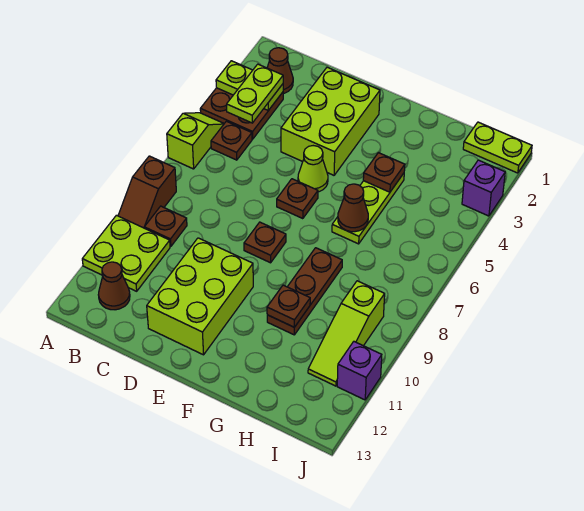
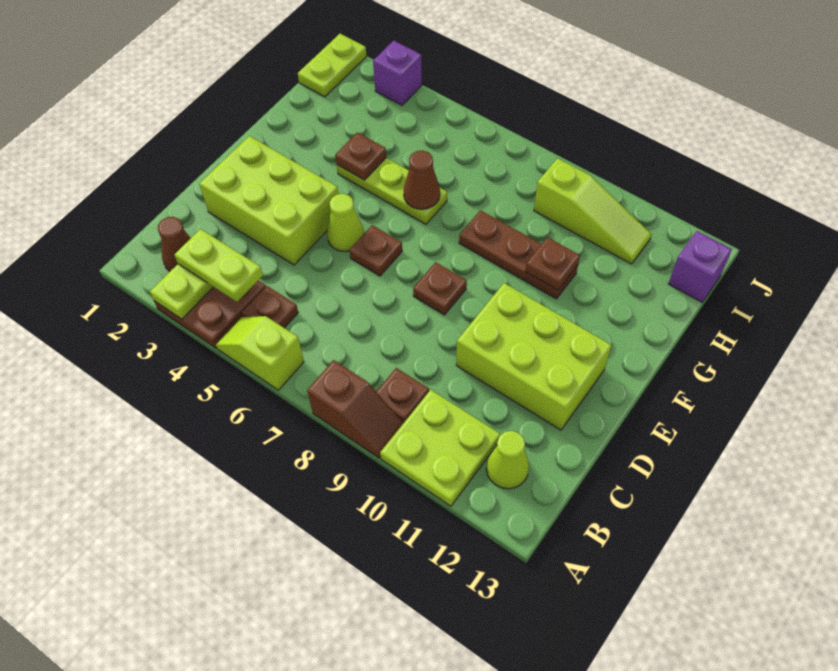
brown 1x1 cone [98,262,130,310] -> lime 1x1 cone [486,431,529,489]
purple 1x1 brick [337,342,382,400] -> purple 1x1 brick moved to [668,231,732,302]

